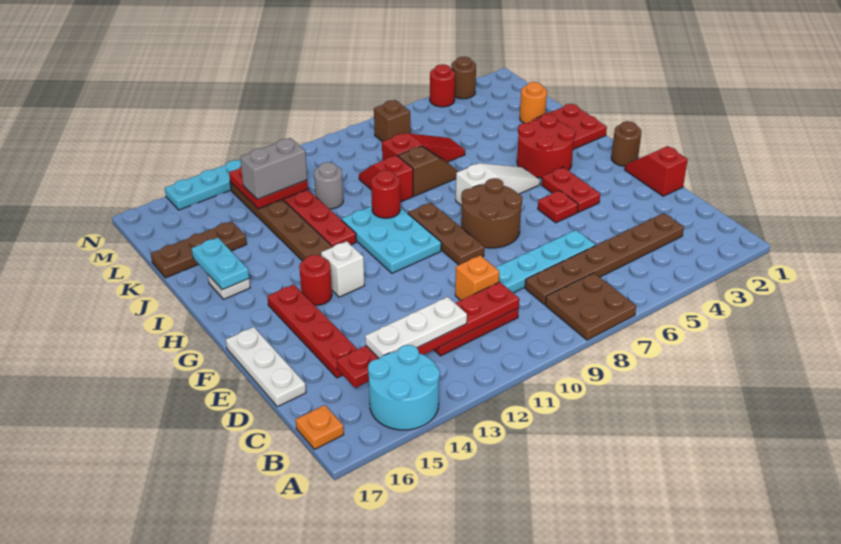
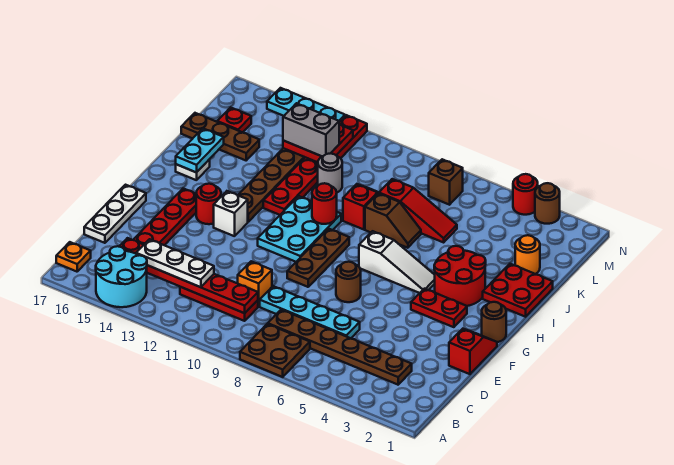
red 1x2 plate [542,167,600,212] -> red 1x2 plate turned to [411,289,467,327]
red 1x1 plate [538,191,578,223] -> red 1x1 plate moved to [217,107,251,133]
brown 2x2 round brick [461,178,523,248] -> brown 1x1 round brick [336,262,361,302]

